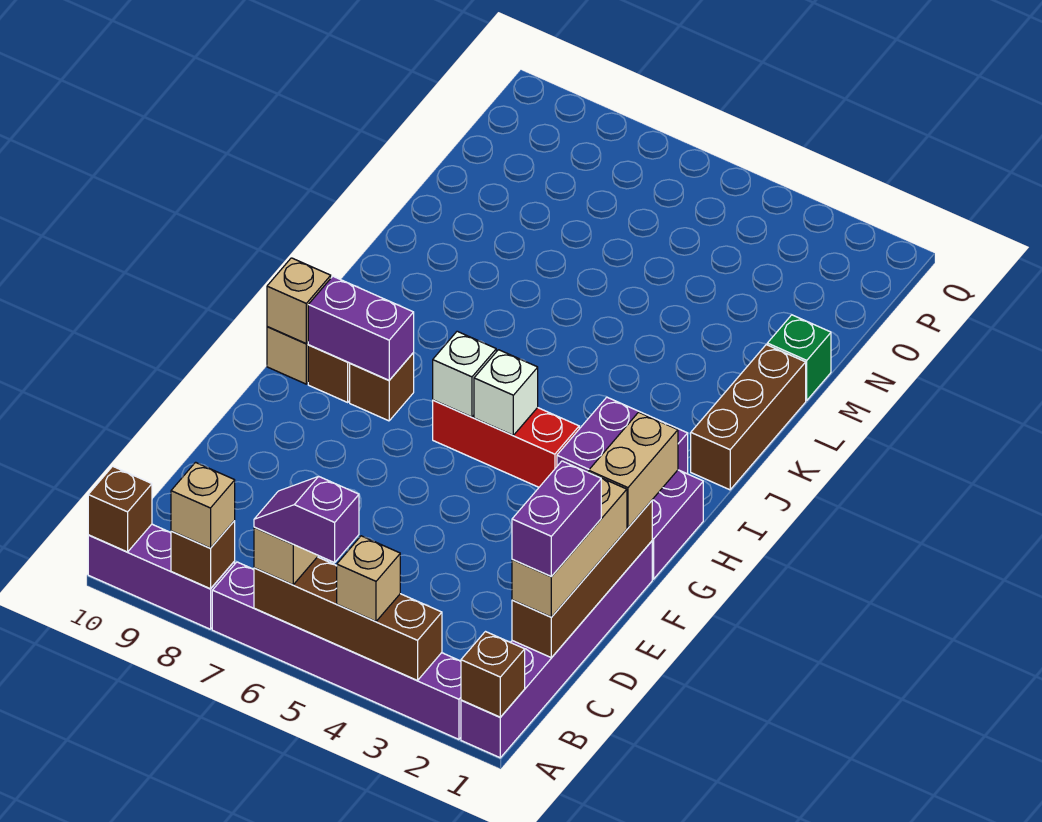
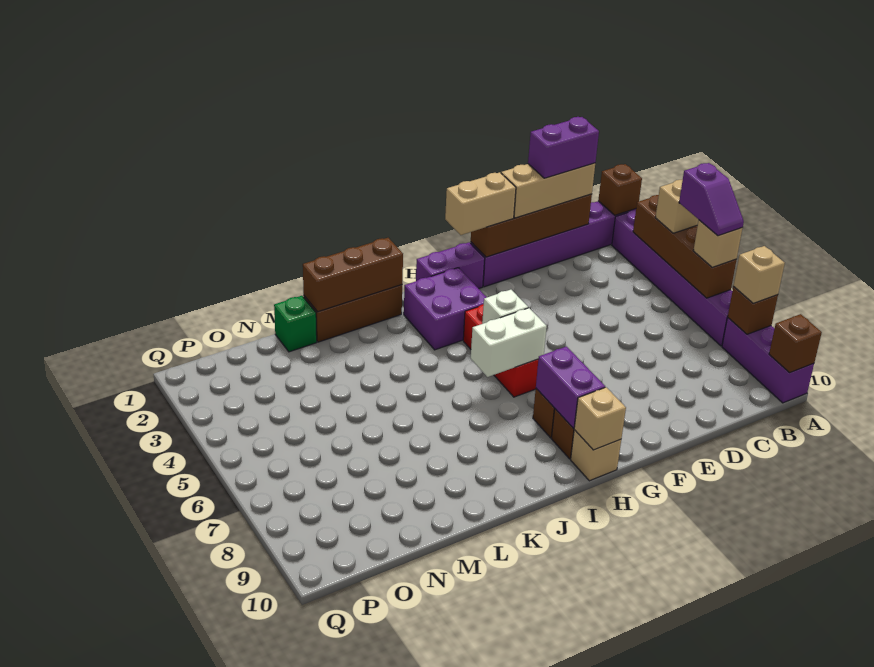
white 1x1 brick [433,331,496,417] -> white 1x2 brick [471,308,547,377]
none -> brown 1x3 brick [303,238,403,312]

